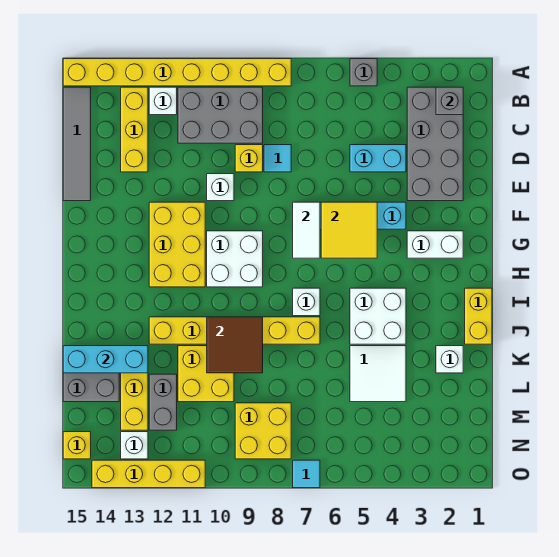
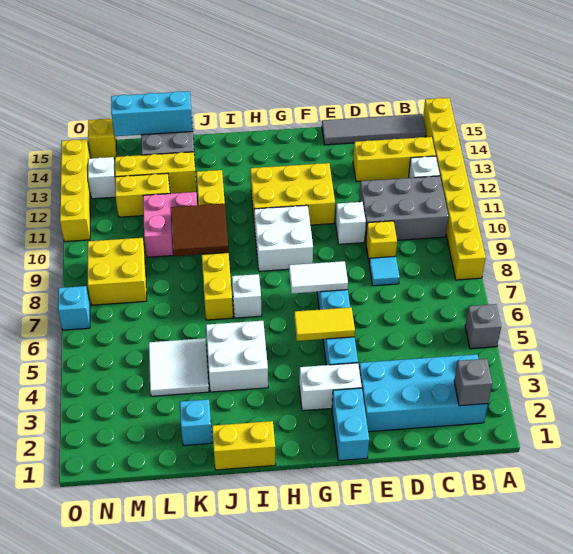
grey 2x4 brick [407,87,463,201] -> cyan 2x4 brick [359,354,488,432]
grey 2x3 brick [178,87,263,143] -> grey 2x3 brick turned to [359,176,448,241]
cyan 1x2 brick [350,145,406,172] -> cyan 1x2 brick moved to [332,388,369,461]
yellow 2x2 tile [321,202,377,258] -> yellow 1x2 tile [294,307,355,341]
white 1x2 brick [407,231,463,258] -> white 1x2 brick turned to [299,363,362,411]
white 1x1 brick [436,346,463,373] -> cyan 1x1 brick [180,399,212,446]
yellow 2x2 brick [178,346,234,402] -> pink 2x2 brick [143,192,197,257]
cyan 1x3 brick [63,346,148,373] -> cyan 1x3 brick turned to [111,91,193,136]
grey 1x2 brick [149,374,177,430] -> yellow 1x2 brick [115,173,170,217]
cyan 1x1 tile [293,460,320,488] -> cyan 1x1 brick [58,286,90,330]

